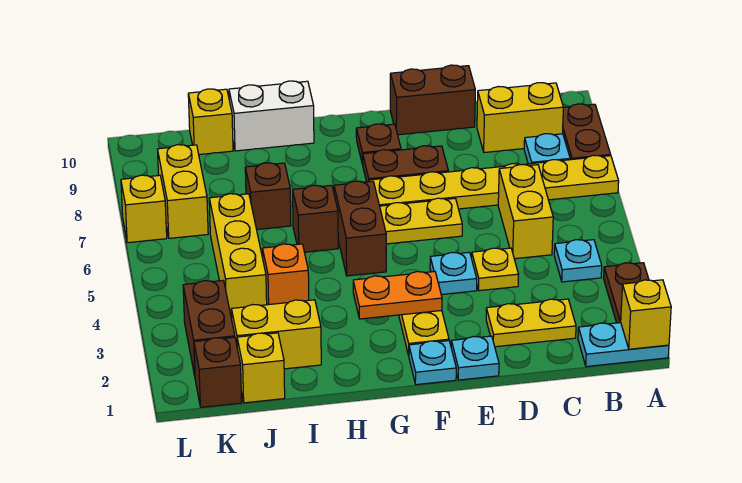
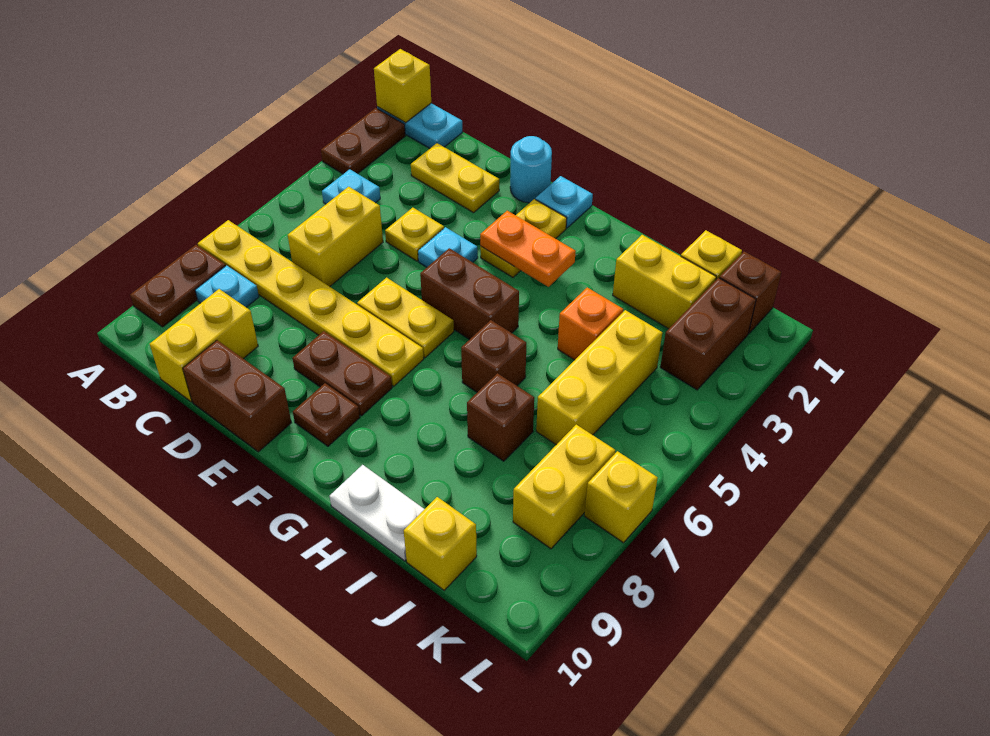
yellow 1x2 brick [477,83,563,153] -> yellow 1x2 brick turned to [150,289,258,402]
cyan 1x1 plate [451,336,499,380] -> cyan 1x1 round brick [510,136,552,203]
brown 1x2 brick [334,181,386,276] -> brown 1x2 brick turned to [420,248,519,340]
white 1x2 brick [229,81,314,151] -> white 1x2 plate [330,465,424,561]

